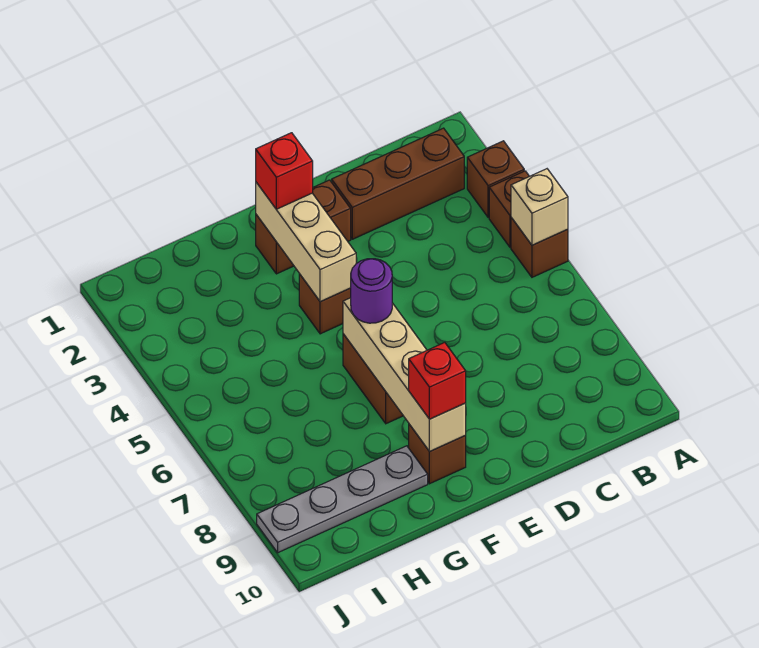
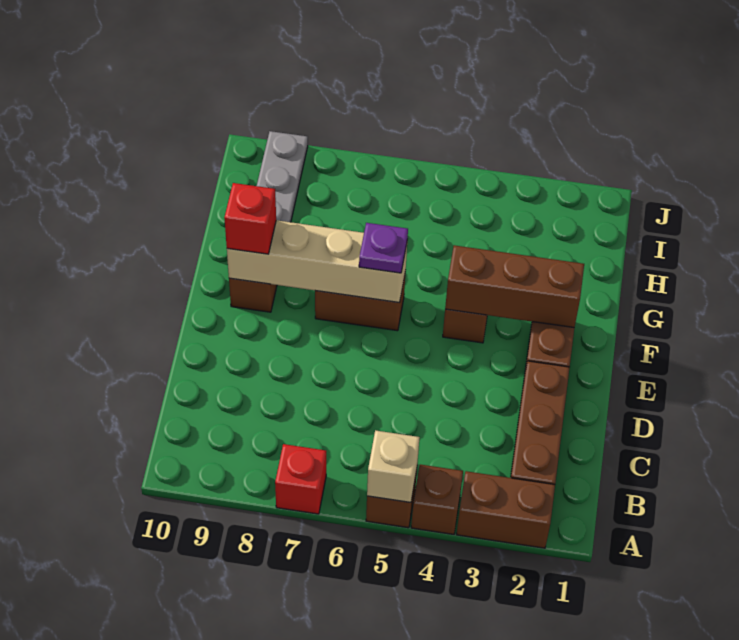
brown 1x1 brick [467,141,524,218] -> brown 1x2 brick [457,471,555,548]
tan 1x3 brick [256,182,356,302] -> brown 1x3 brick [445,245,584,327]
red 1x1 brick [256,133,313,209] -> red 1x1 brick moved to [275,444,326,514]
purple 1x1 round brick [351,259,392,323] -> purple 1x1 plate [359,223,408,273]

